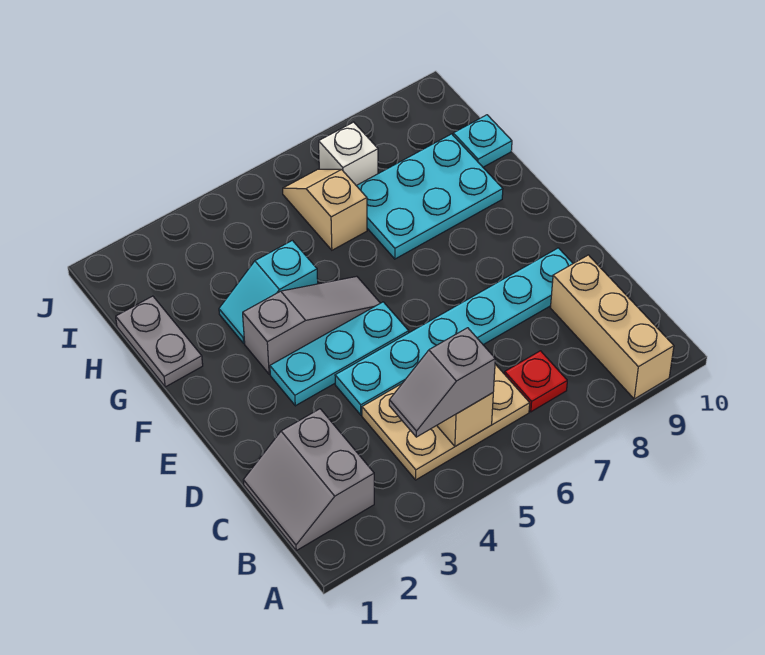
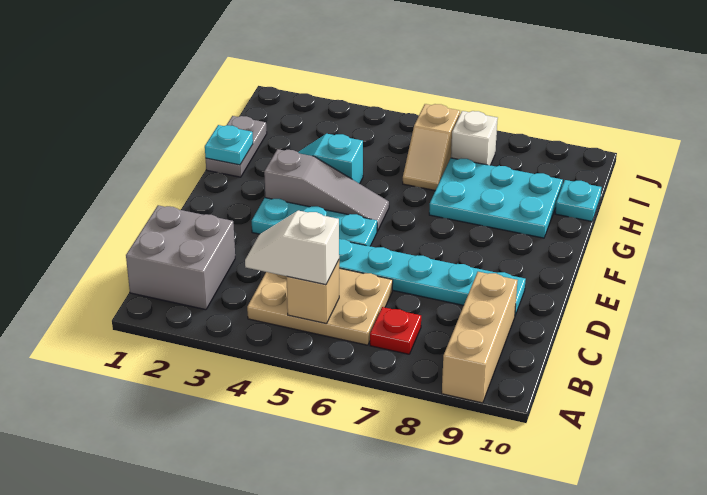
grey 2x2 slope [243,409,374,551] -> grey 2x2 brick [126,205,235,310]
grey 1x2 slope [389,328,495,437] -> white 1x2 slope [245,211,339,285]
none -> cyan 1x1 plate [205,125,253,165]
tan 1x2 slope [283,169,367,250] -> tan 1x2 slope turned to [403,104,460,191]

